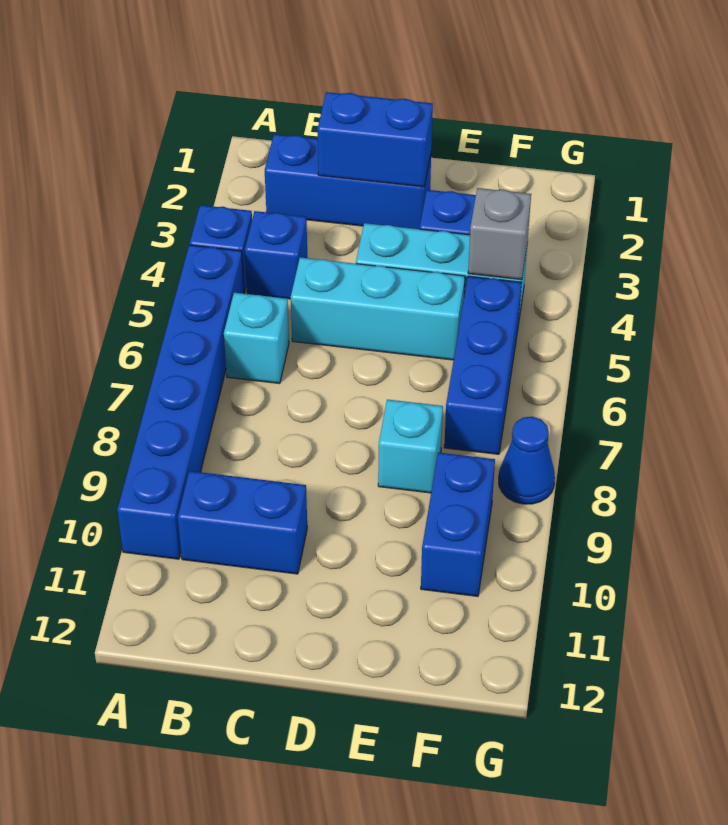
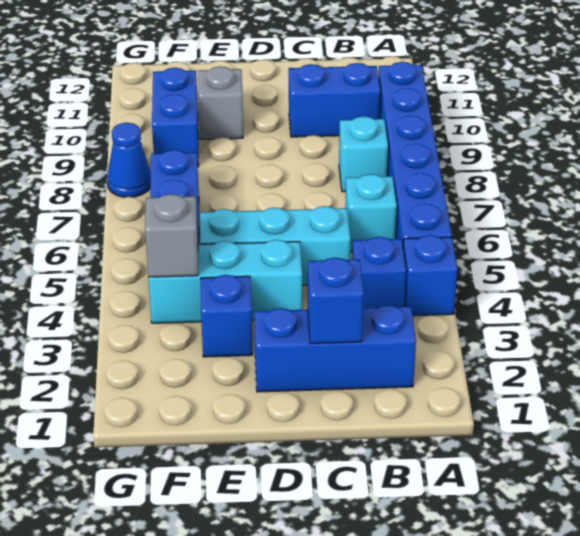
blue 1x2 brick [318,92,433,187] -> blue 1x1 brick [308,258,364,344]
cyan 1x1 brick [378,399,443,493] -> cyan 1x1 brick moved to [339,116,388,192]
none -> grey 1x1 brick [198,66,243,139]

